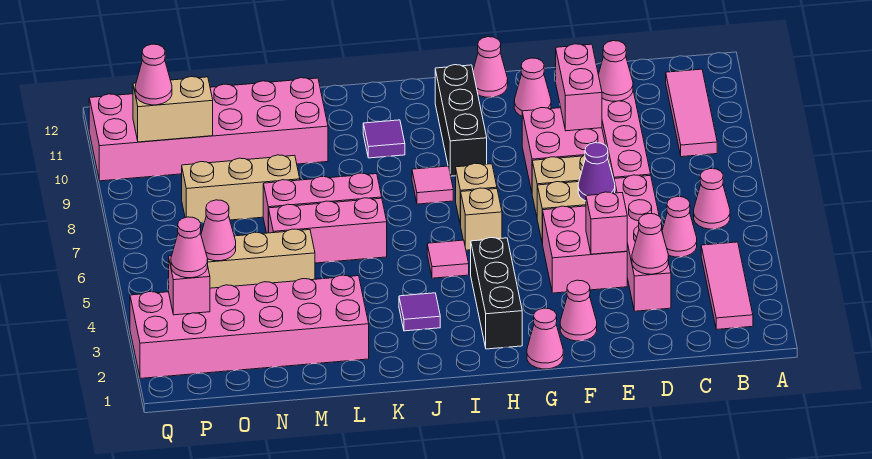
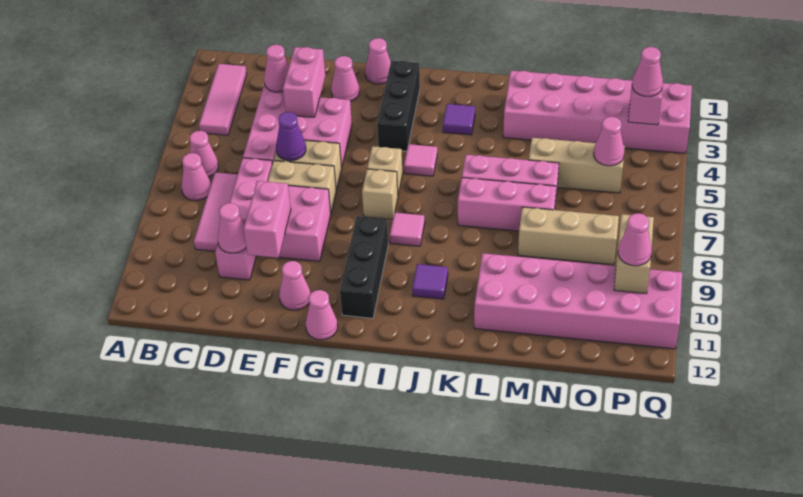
pink 1x3 tile [666,69,717,157] -> pink 1x3 tile moved to [194,172,238,251]
pink 1x1 cone [662,197,697,257] -> pink 1x1 cone moved to [181,153,211,201]
pink 1x1 brick [586,192,627,254] -> pink 1x2 brick [283,47,325,117]
tan 1x2 brick [133,77,213,142] -> tan 1x2 brick turned to [614,214,654,293]

